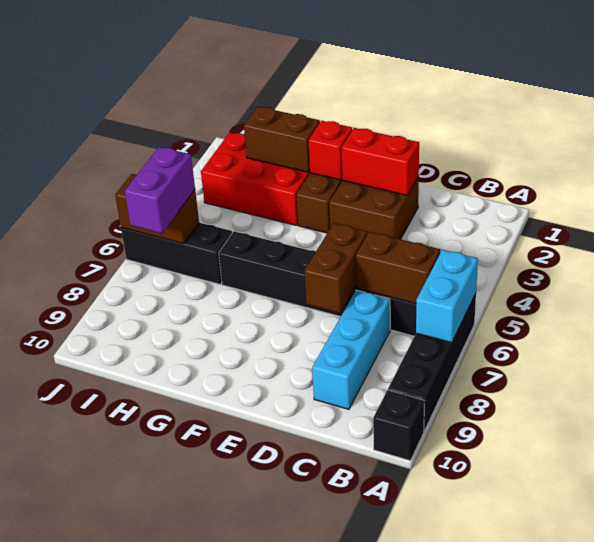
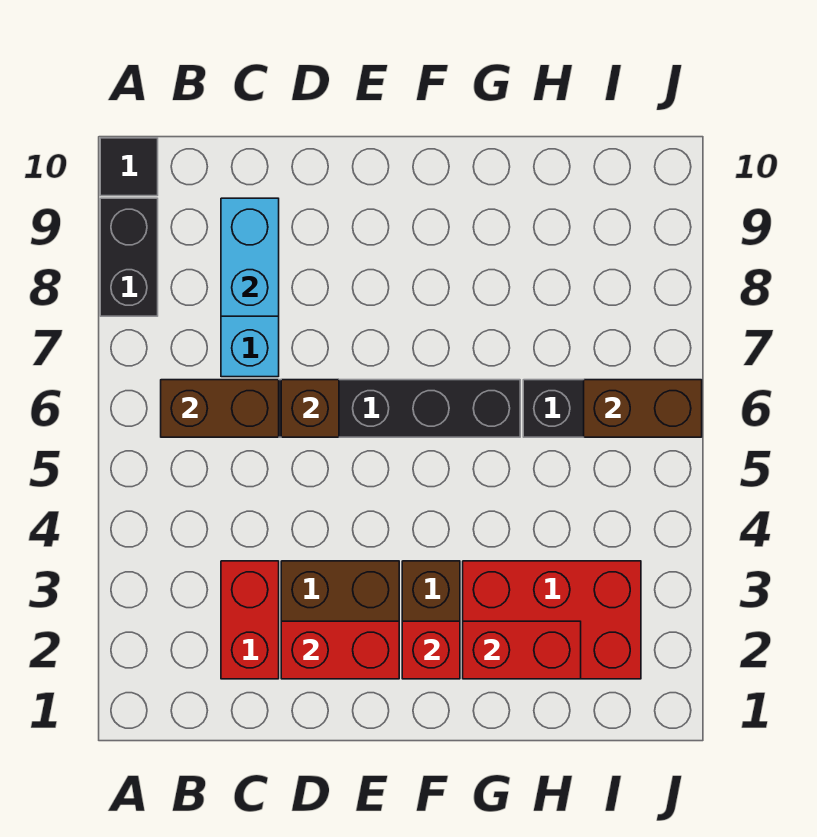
black 1x4 brick [388,294,476,431] -> black 1x2 brick [100,198,158,316]
cyan 1x2 brick [416,250,478,343] -> cyan 1x2 brick moved to [221,198,279,316]
black 1x1 brick [373,390,424,461] -> black 1x1 tile [100,138,158,196]
none -> red 1x2 brick [221,561,279,679]
brown 1x2 brick [305,223,367,313] -> brown 1x1 brick [281,380,339,437]
brown 1x2 brick [244,107,320,172] -> red 1x2 brick [463,621,581,679]
purple 1x2 brick [125,147,195,233] -> none

